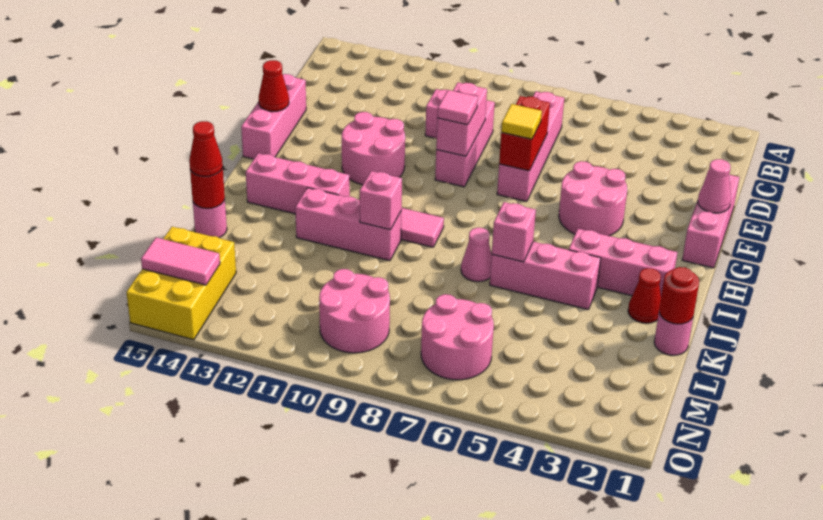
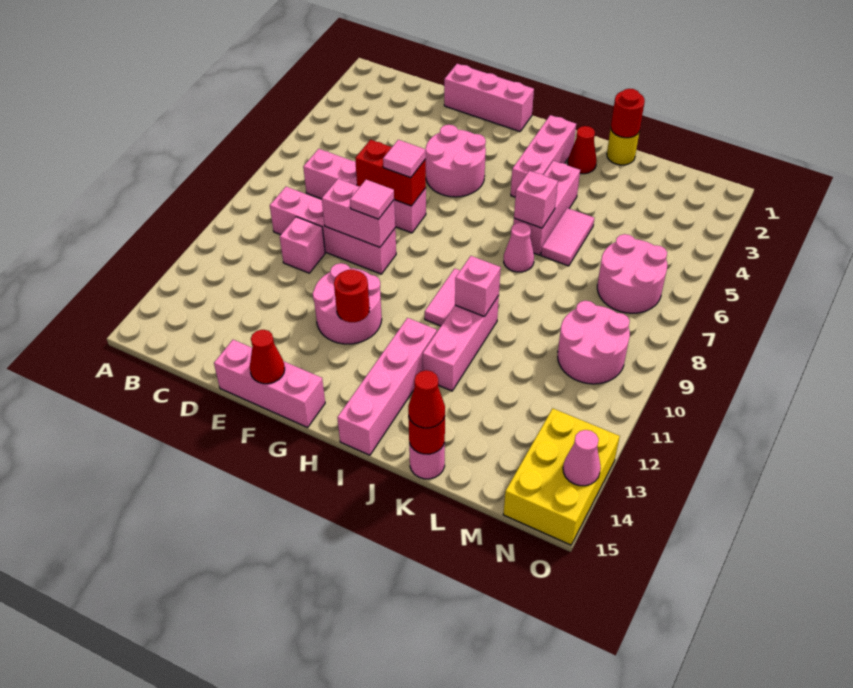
pink 1x3 brick [435,100,495,187] -> pink 1x4 brick [270,187,396,274]
pink 1x1 cone [698,159,731,213] -> pink 1x1 cone moved to [563,430,601,486]
yellow 1x1 tile [501,104,542,139] -> pink 1x1 tile [383,140,426,178]
none -> red 1x1 round brick [334,269,369,322]
pink 1x3 brick [246,153,350,214] -> pink 1x4 brick [337,318,437,455]
pink 1x1 round brick [654,313,693,355] -> yellow 1x1 round brick [607,129,639,165]
yellow 2x3 brick [126,227,236,340] -> yellow 2x3 brick turned to [503,408,620,545]
pink 1x2 tile [141,238,220,285] -> pink 1x2 tile moved to [541,208,594,266]

